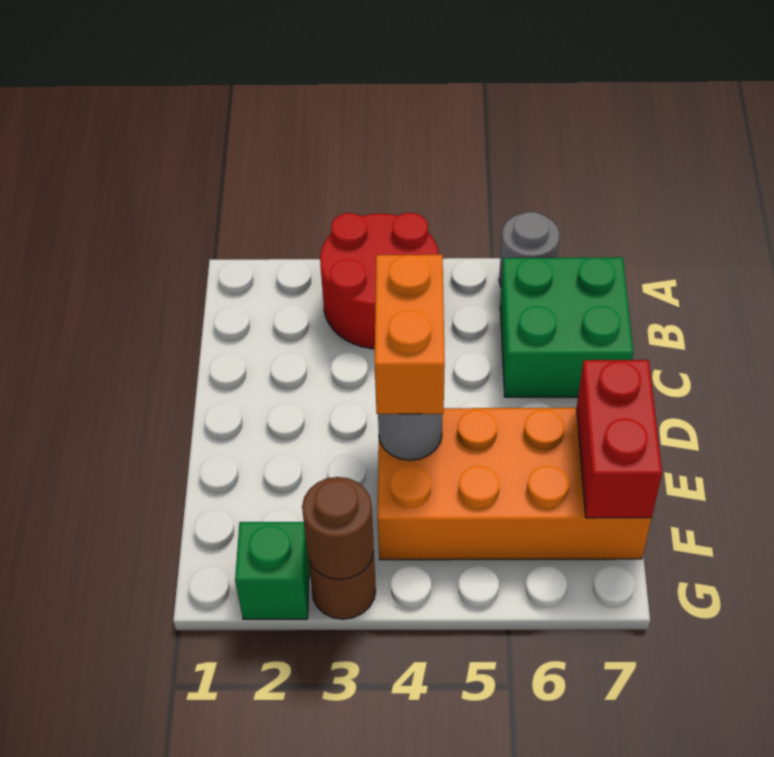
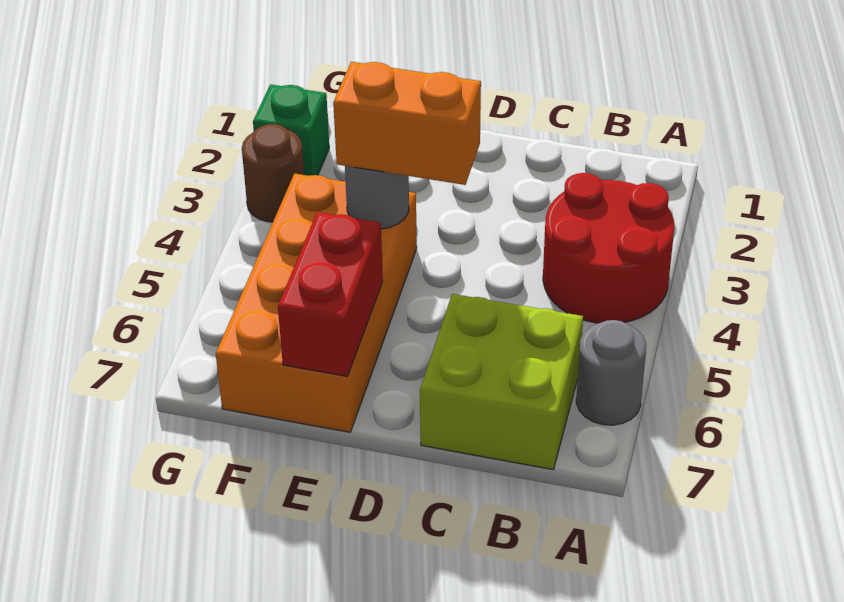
green 2x2 brick [500,257,633,397] -> lime 2x2 brick [420,294,583,469]
red 1x2 brick [577,360,662,518] -> red 1x2 brick turned to [278,212,383,376]
brown 1x1 round brick [302,477,374,580] -> none

